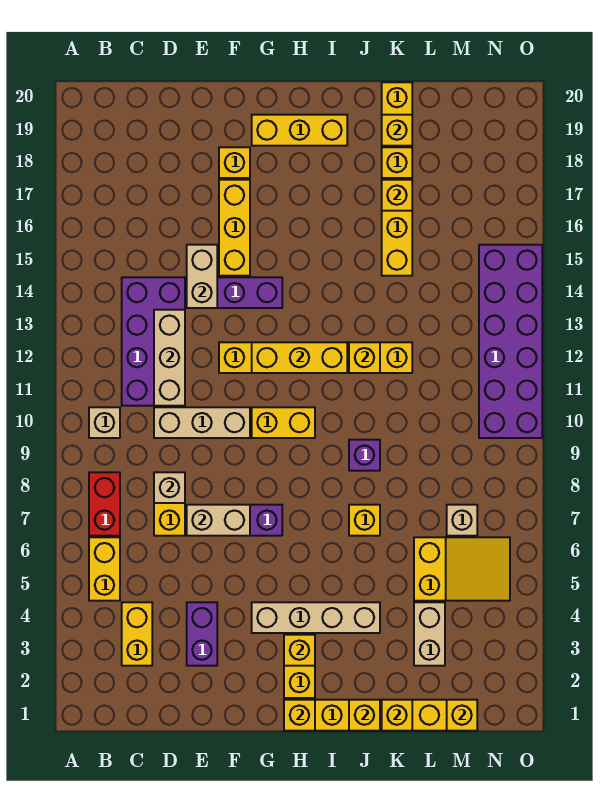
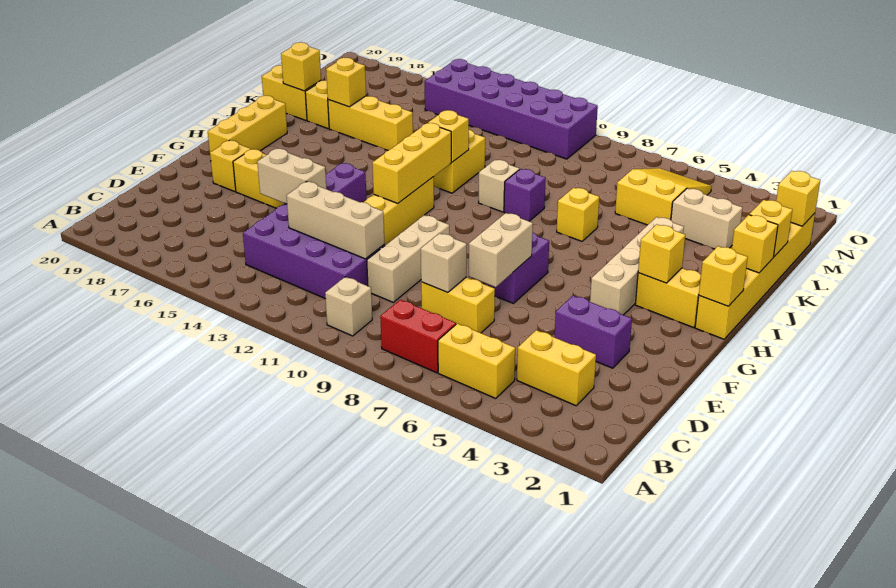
yellow 1x2 brick [252,407,315,438] -> none
tan 1x1 brick [447,505,477,536] -> tan 1x1 brick moved to [479,160,519,212]

